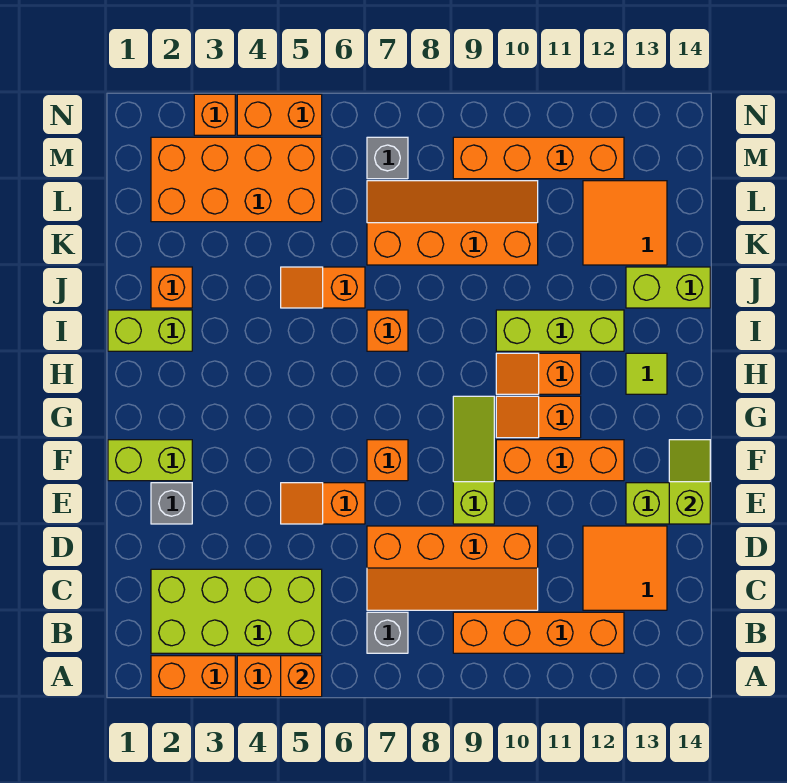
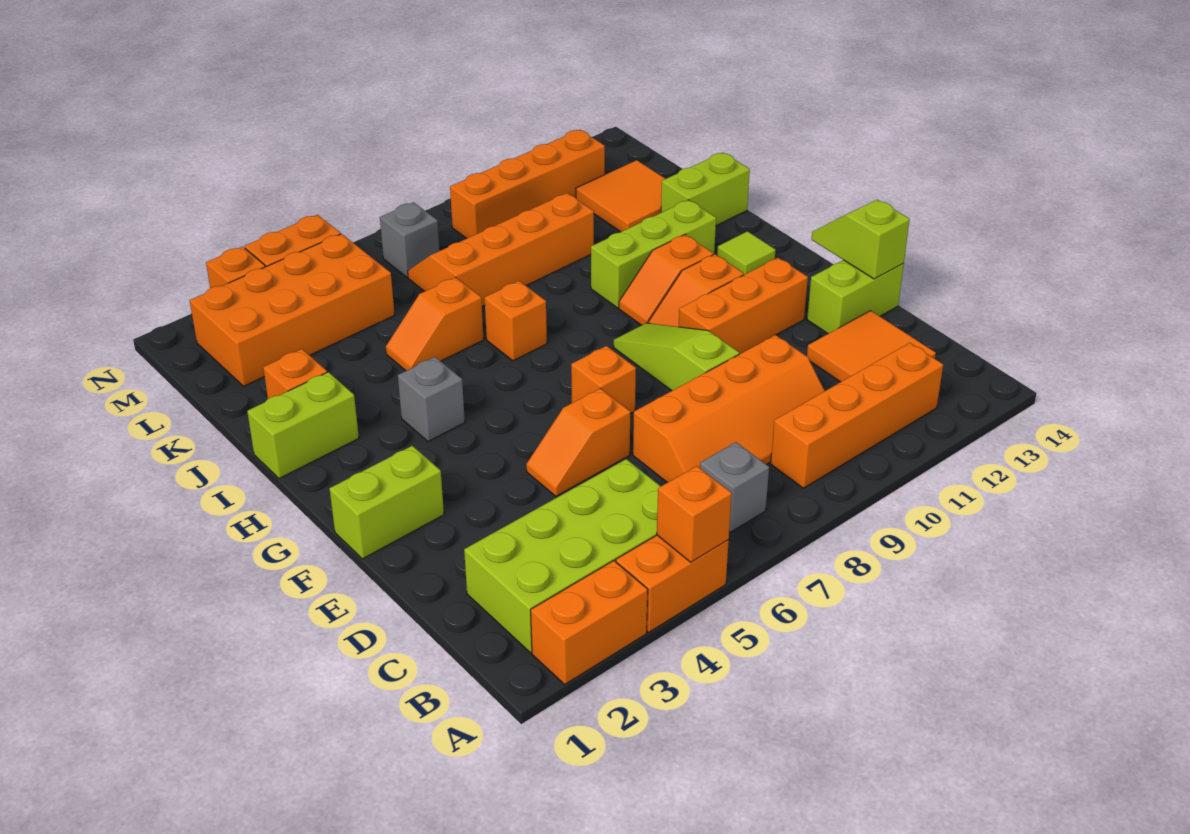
grey 1x1 brick [151,483,192,524] -> grey 1x1 brick moved to [398,357,465,441]

